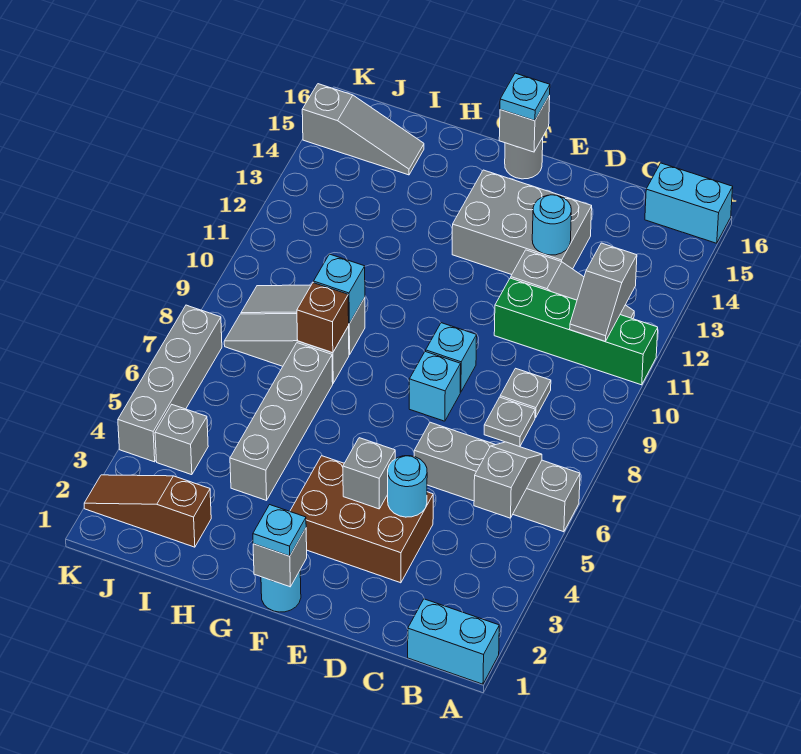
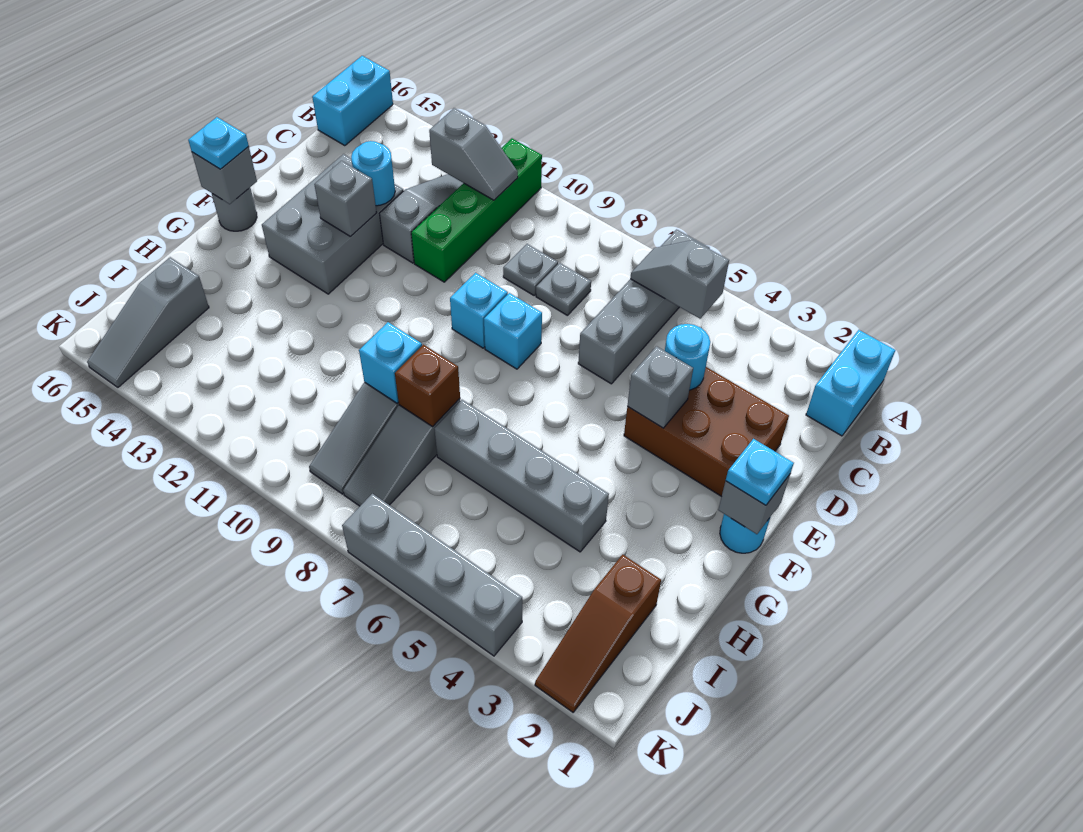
brown 2x3 brick [290,456,433,583] -> brown 2x3 brick turned to [624,367,789,497]
grey 1x3 slope [302,84,424,175] -> grey 1x3 slope turned to [87,257,209,387]
grey 1x1 brick [155,405,208,475] -> grey 1x1 brick moved to [314,161,377,237]

